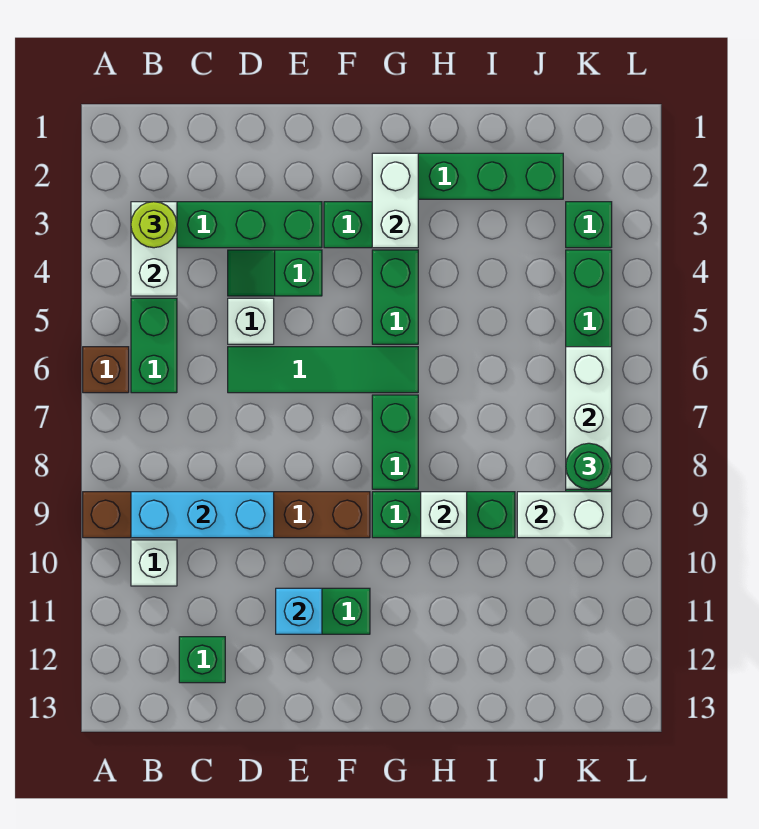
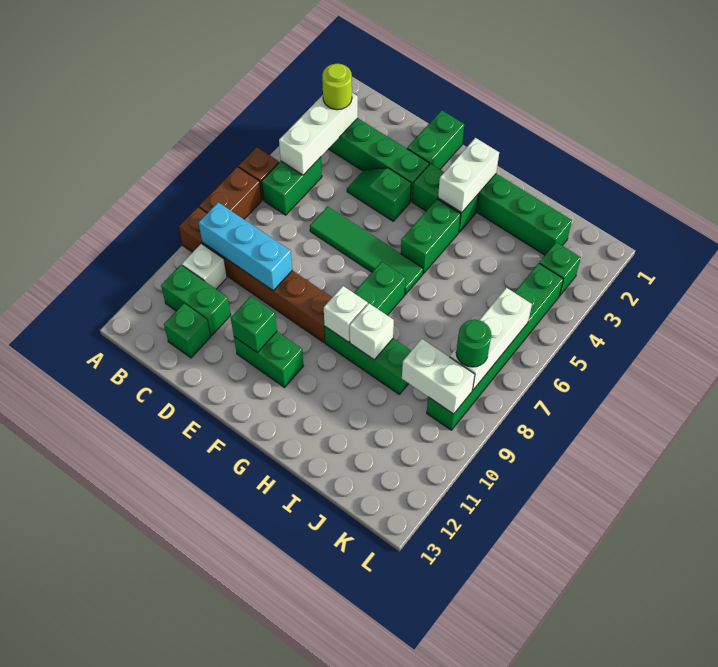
none -> brown 1x2 brick [199,167,262,219]
white 1x2 brick [131,202,177,296] -> white 1x3 brick [279,93,358,175]
none -> green 1x2 brick [161,265,231,336]
white 1x1 brick [228,298,274,344] -> white 1x1 brick moved to [324,286,368,342]
none -> green 1x2 brick [407,110,464,169]
cyan 1x1 brick [276,588,322,634] -> green 1x1 brick [231,296,277,353]

